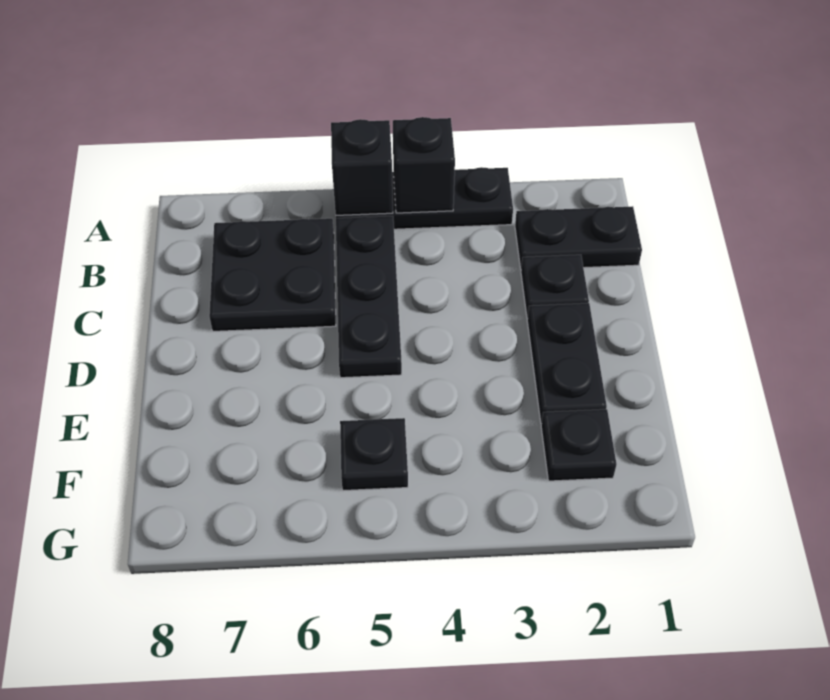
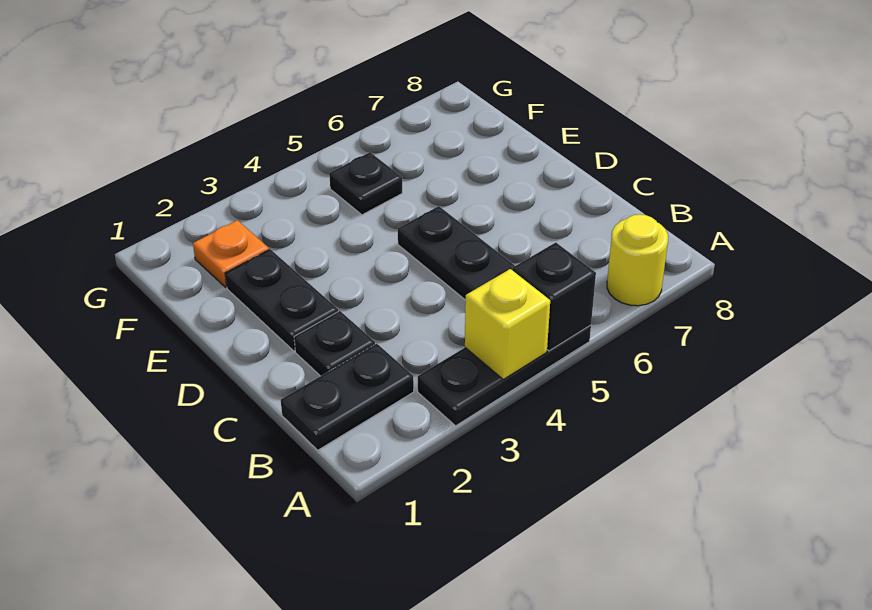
black 1x1 brick [393,117,455,213] -> yellow 1x1 brick [465,269,550,380]
none -> yellow 1x1 round brick [607,214,668,306]
black 2x2 plate [209,218,336,331] -> none
black 1x1 plate [541,409,616,481] -> orange 1x1 plate [193,220,269,287]

